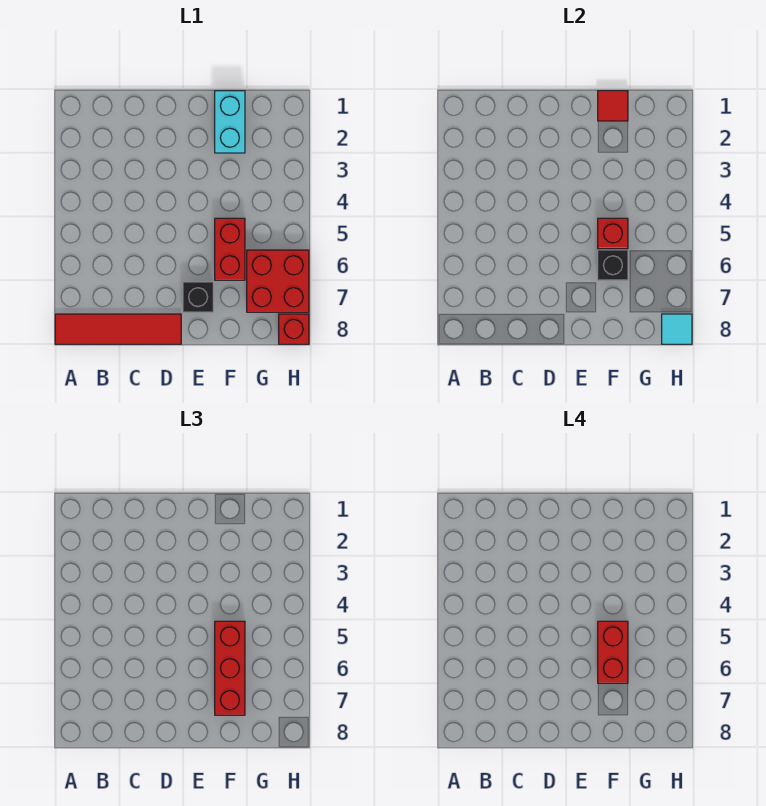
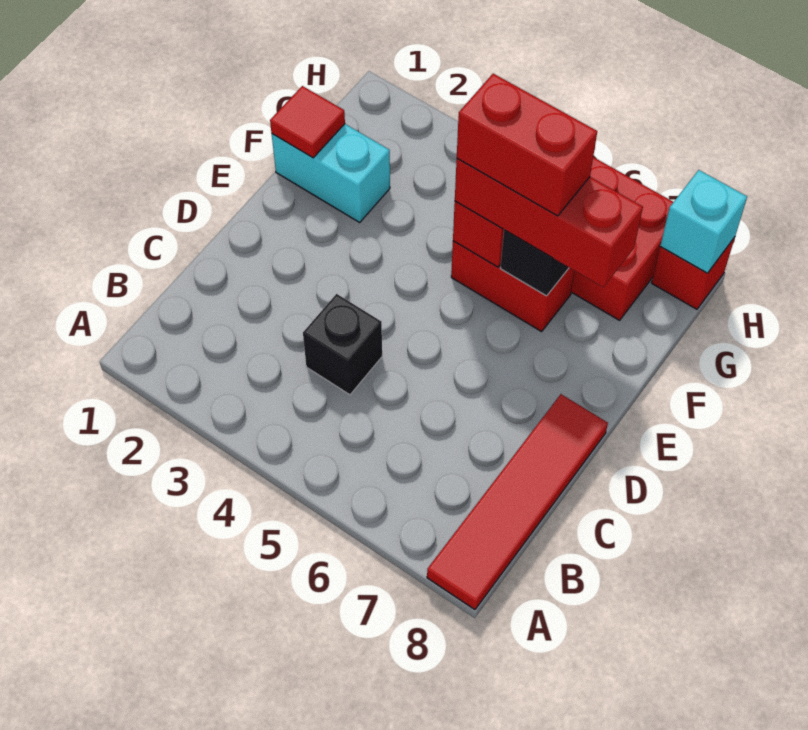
black 1x1 brick [183,282,213,312] -> black 1x1 brick moved to [303,294,382,395]
cyan 1x1 tile [662,314,692,344] -> cyan 1x1 brick [660,170,747,273]

